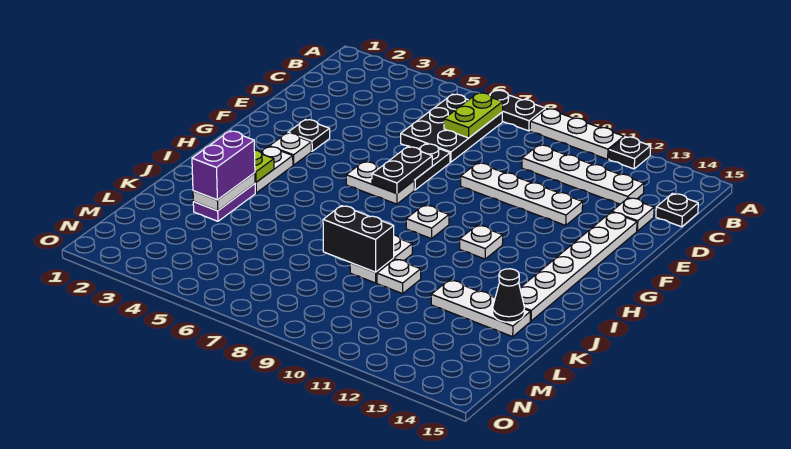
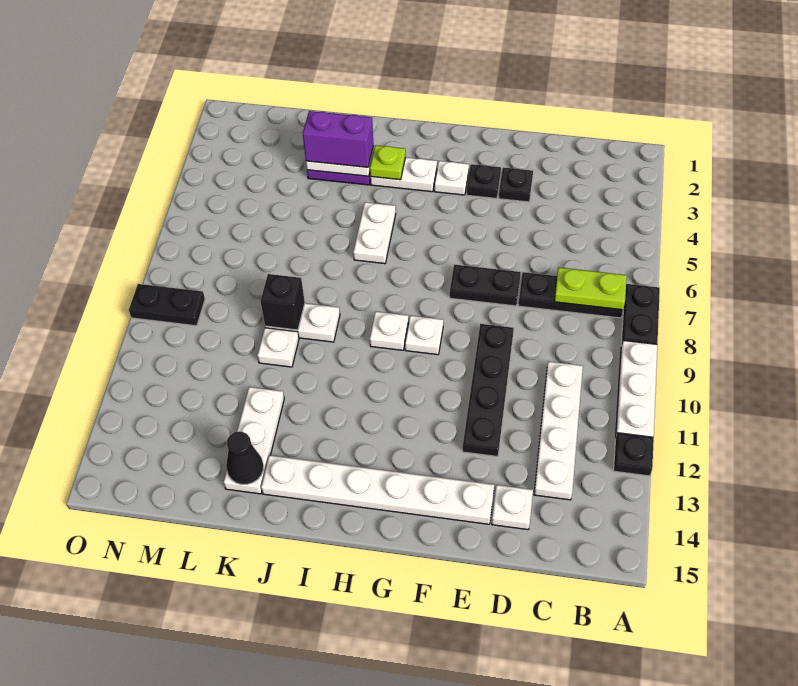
black 2x3 plate [401,94,502,162] -> black 1x3 plate [518,272,623,318]
black 1x1 plate [656,194,698,227] -> black 1x1 plate moved to [499,167,533,202]
white 1x4 plate [461,163,583,225] -> black 1x4 plate [462,324,514,457]
black 1x2 plate [372,147,432,193] -> black 1x2 plate moved to [129,284,205,326]
white 1x2 plate [346,162,414,204] -> white 1x2 plate moved to [353,202,396,264]
white 1x1 plate [460,225,503,259] -> white 1x1 plate moved to [405,316,443,355]
black 1x2 brick [323,206,394,272] -> black 1x1 brick [260,274,305,330]

